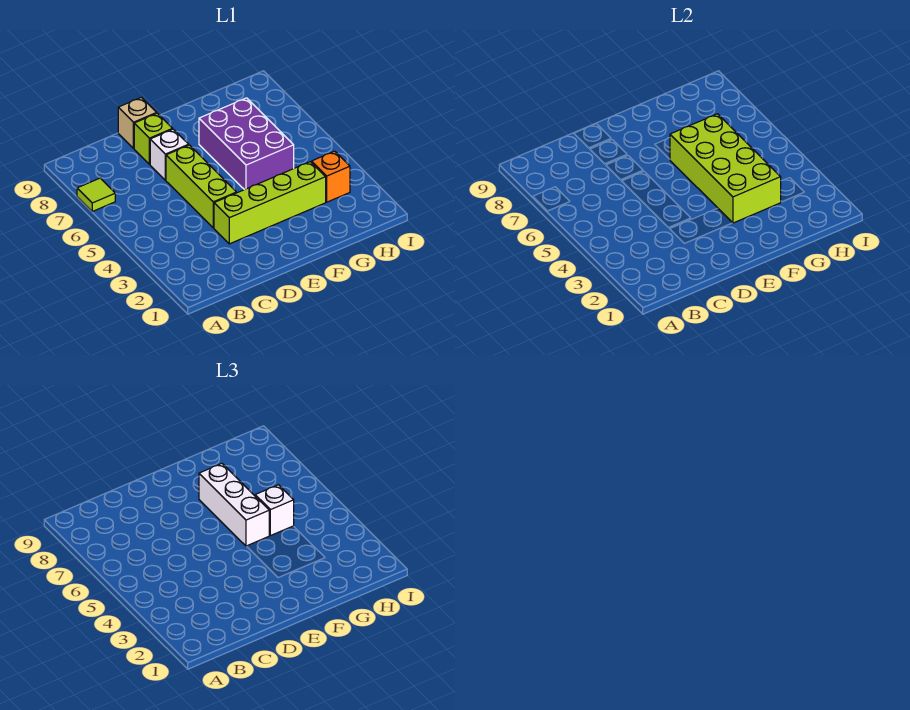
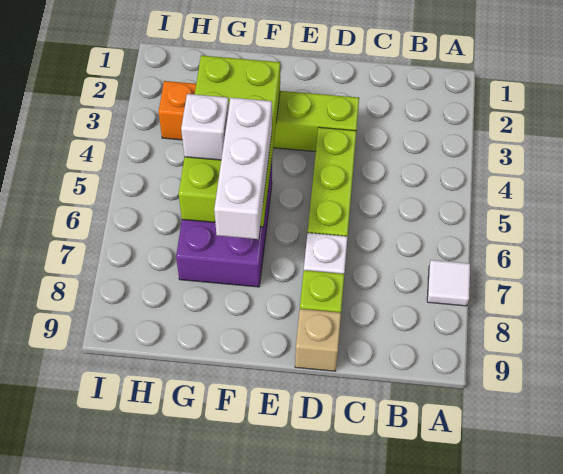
lime 1x1 tile [77,178,115,211] -> white 1x1 tile [427,260,470,306]

